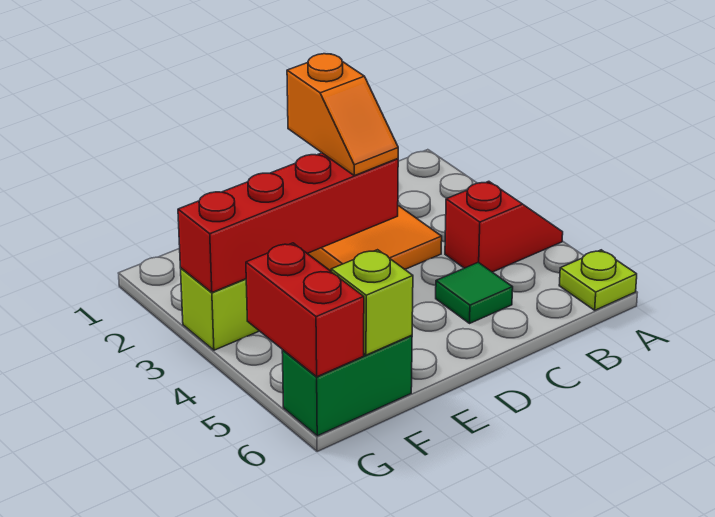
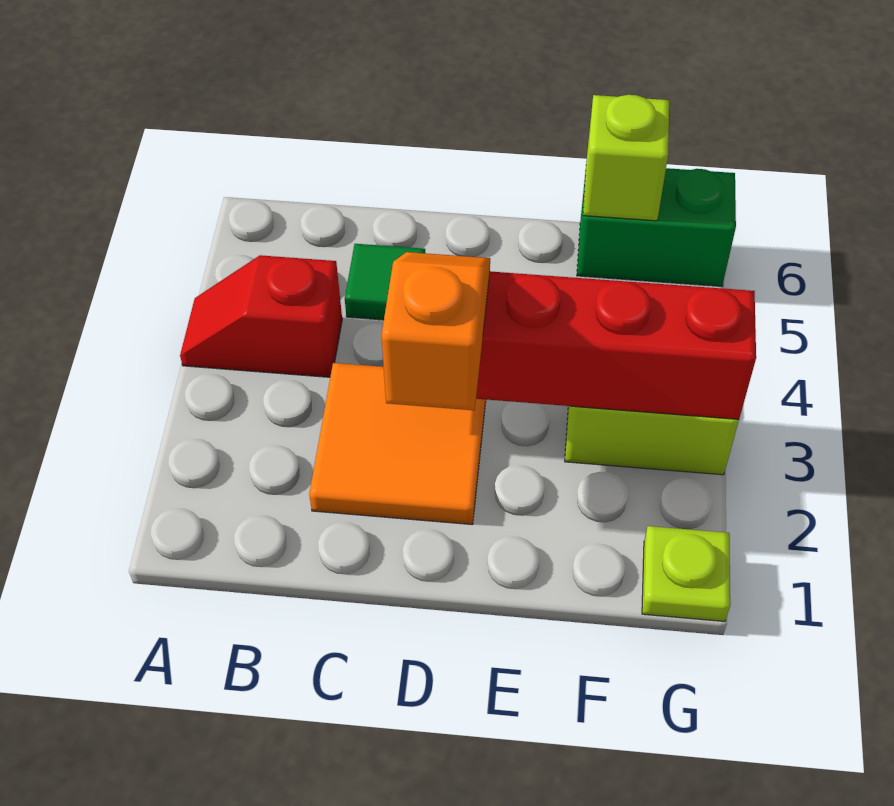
lime 1x1 plate [559,250,637,310] -> lime 1x1 plate moved to [642,526,730,621]
red 1x2 brick [246,243,364,377] -> none

